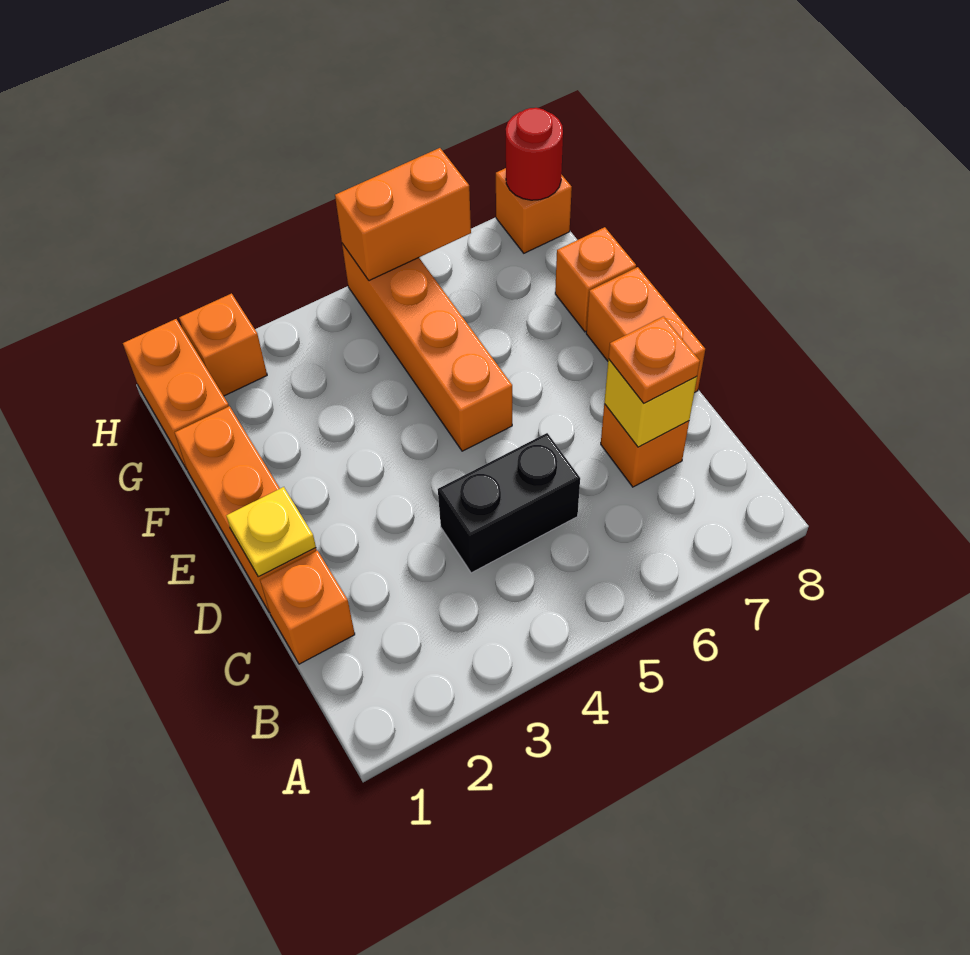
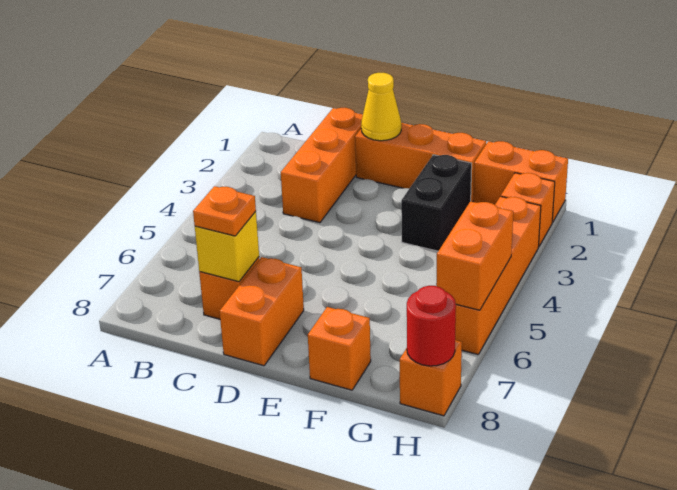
orange 1x1 brick [260,550,355,664] -> orange 1x3 brick [281,108,363,223]
black 1x2 brick [438,433,580,573] -> black 1x2 brick moved to [401,155,472,251]
yellow 1x1 plate [226,487,316,577] -> yellow 1x1 cone [361,73,401,141]
orange 1x2 brick [586,267,705,393] -> orange 1x2 brick turned to [220,257,304,366]
orange 1x4 brick [342,244,512,451] -> orange 1x4 brick turned to [455,196,541,355]

